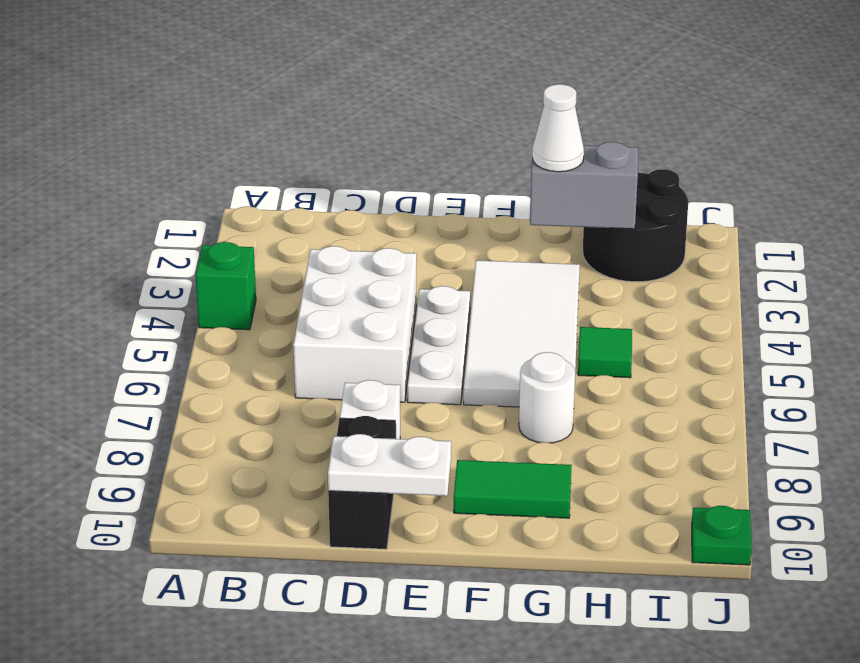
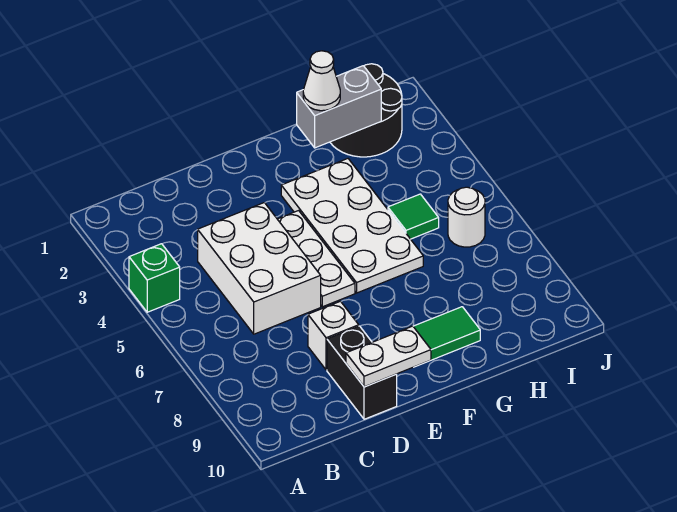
white 2x4 tile [464,260,580,407] -> white 2x4 plate [281,159,423,293]
white 1x1 round brick [519,352,575,443] -> white 1x1 round brick moved to [448,187,485,247]
green 1x1 plate [692,506,752,565] -> none

